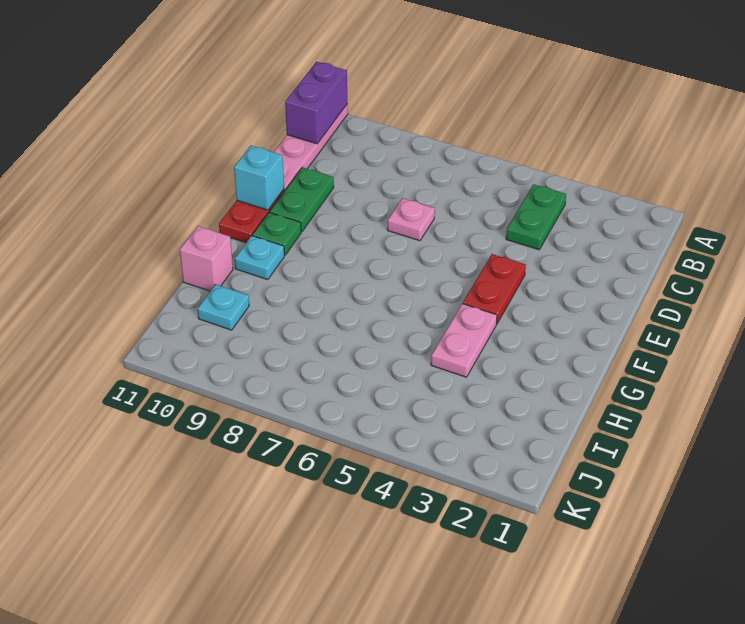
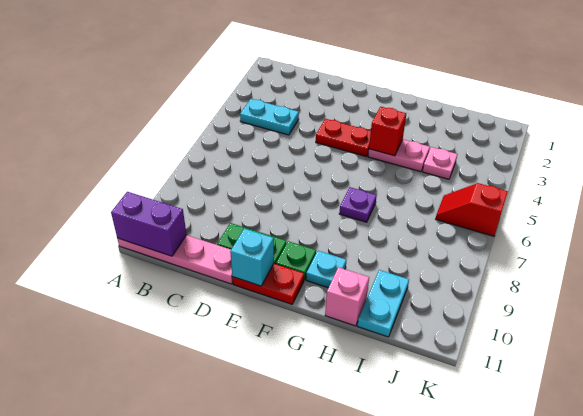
green 1x2 plate [506,184,566,250] -> cyan 1x2 plate [240,99,299,135]
pink 1x1 plate [387,198,435,241] -> pink 1x1 plate moved to [423,147,457,179]
none -> red 1x1 brick [369,107,406,156]
none -> purple 1x1 plate [339,187,377,222]
cyan 1x1 plate [198,284,249,330] -> cyan 1x2 plate [357,270,409,337]
none -> red 1x2 slope [436,183,508,236]

